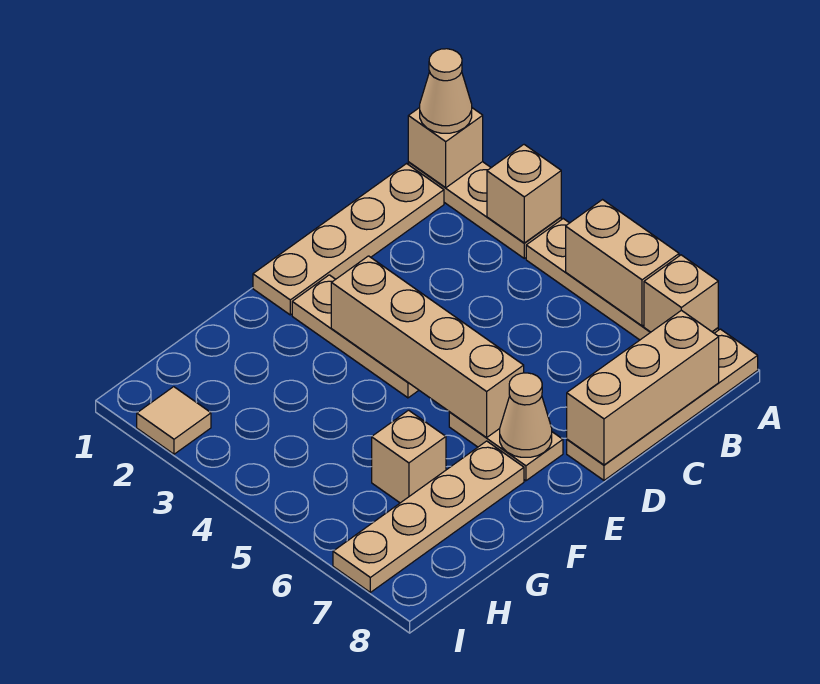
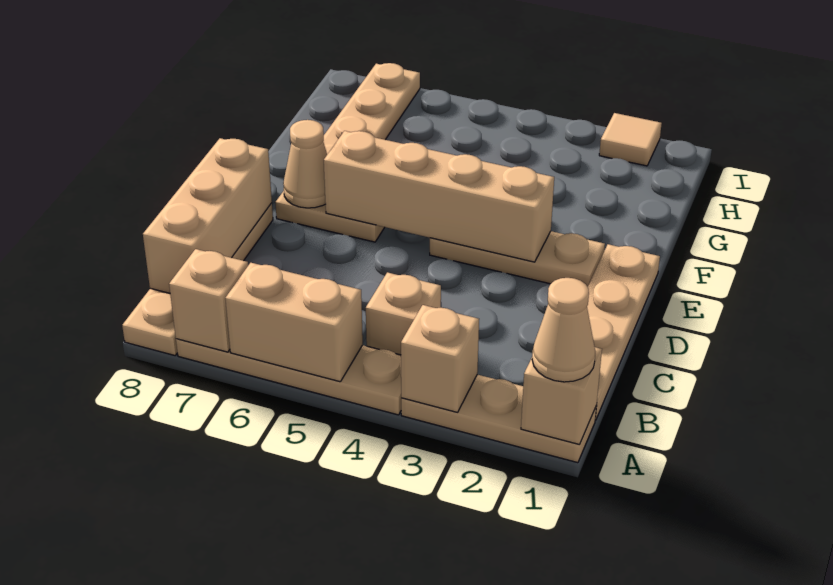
tan 1x1 brick [372,410,446,503] -> tan 1x1 brick moved to [366,272,441,355]

